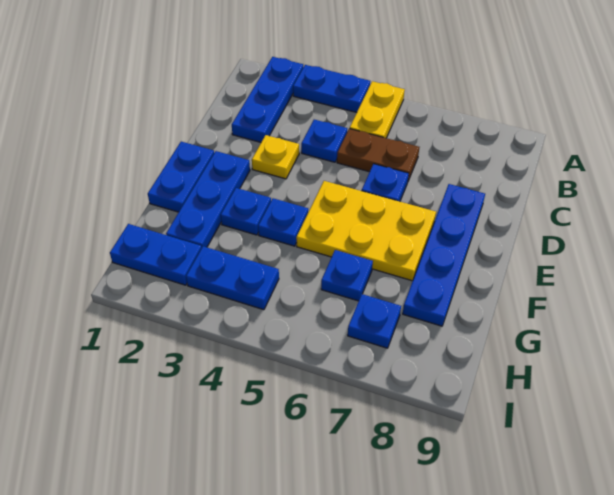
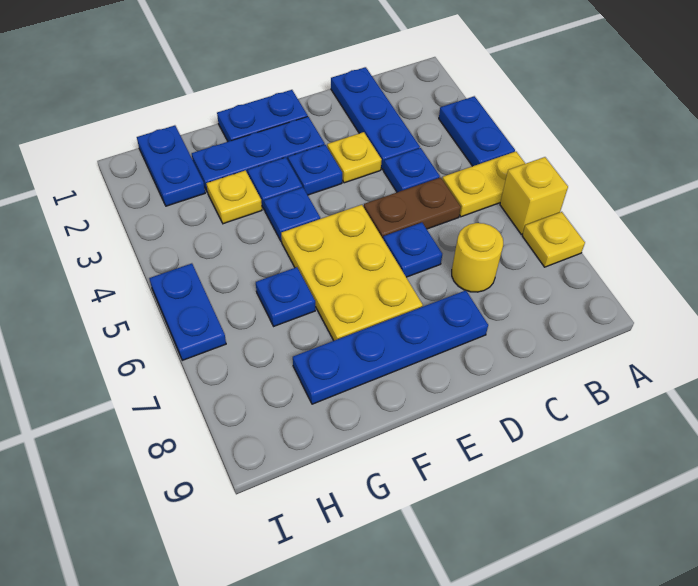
blue 1x3 plate [232,57,303,142] -> blue 1x3 plate turned to [331,67,420,170]
none -> yellow 1x1 brick [500,157,568,234]
none -> yellow 1x1 plate [522,212,585,267]
brown 1x2 plate [337,129,419,181] -> brown 1x2 plate turned to [364,177,461,238]
none -> yellow 1x1 round brick [452,223,503,292]
none -> yellow 1x1 plate [206,170,262,224]
blue 1x2 plate [186,246,279,310] -> blue 1x2 plate moved to [149,263,226,360]
blue 1x1 plate [348,294,401,348] -> blue 1x1 plate moved to [288,145,342,195]

